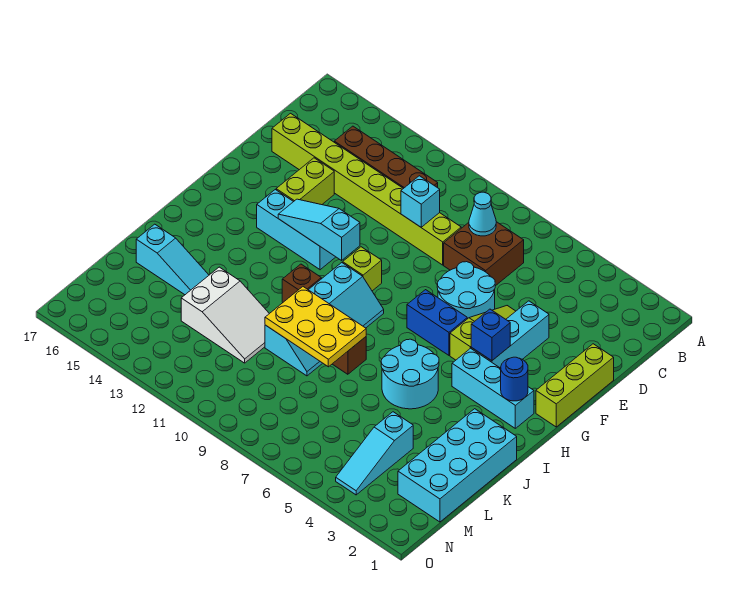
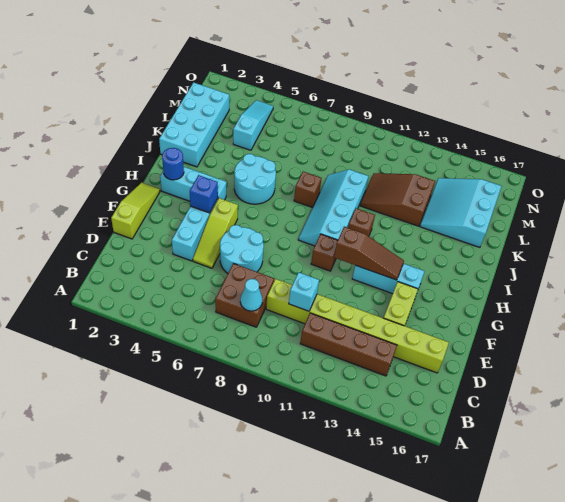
lime 1x3 brick [536,344,614,427] -> lime 1x3 slope [111,182,160,239]
blue 1x2 brick [407,290,467,355] -> none
lime 1x1 brick [343,247,382,291] -> brown 1x1 brick [311,234,338,271]
cyan 1x3 slope [278,199,360,260] -> brown 1x3 slope [334,227,404,280]
yellow 2x3 plate [265,287,366,367] -> none
white 2x3 slope [181,267,269,363] -> brown 2x3 slope [360,173,435,226]
cyan 1x3 slope [136,224,209,295] -> cyan 3x3 slope [420,178,502,247]

